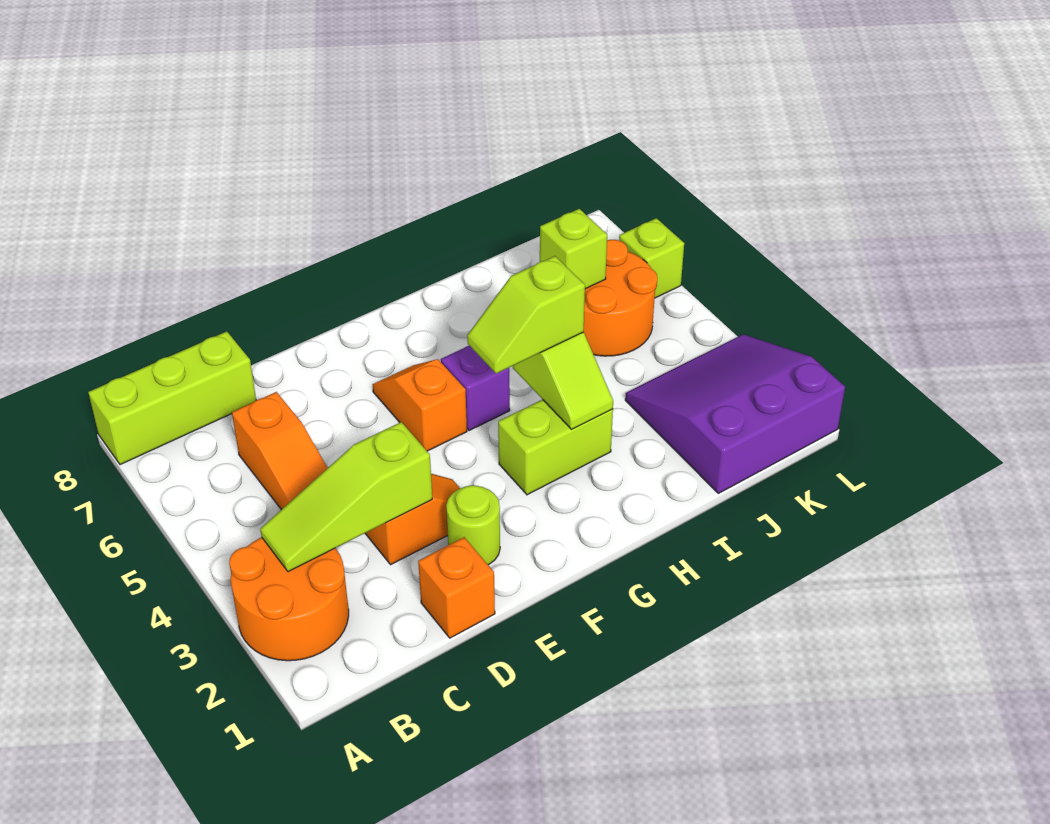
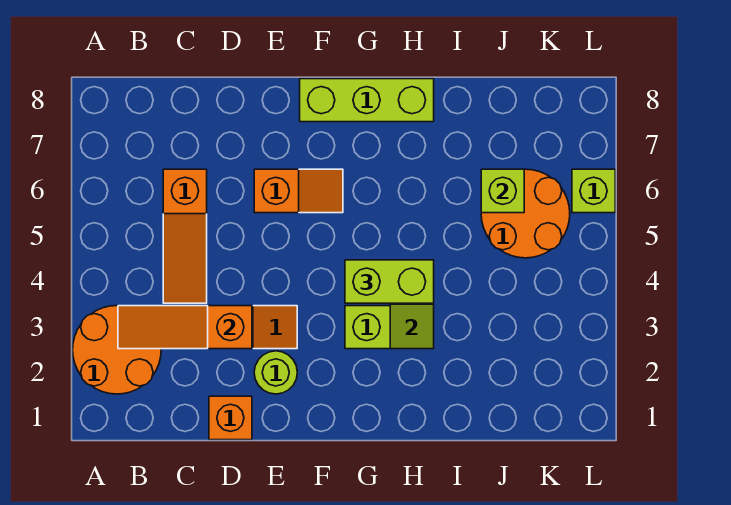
lime 1x3 brick [88,331,256,465] -> lime 1x3 brick moved to [300,79,434,122]
lime 1x3 slope [260,422,432,572] -> orange 1x3 slope [118,306,252,349]
orange 1x2 slope [373,359,467,451] -> orange 1x2 slope turned to [254,169,343,213]
lime 1x2 slope [467,256,585,374] -> lime 1x2 brick [345,260,434,303]
purple 1x1 brick [441,346,510,431] -> none
purple 3x3 slope [625,334,845,493] -> none

